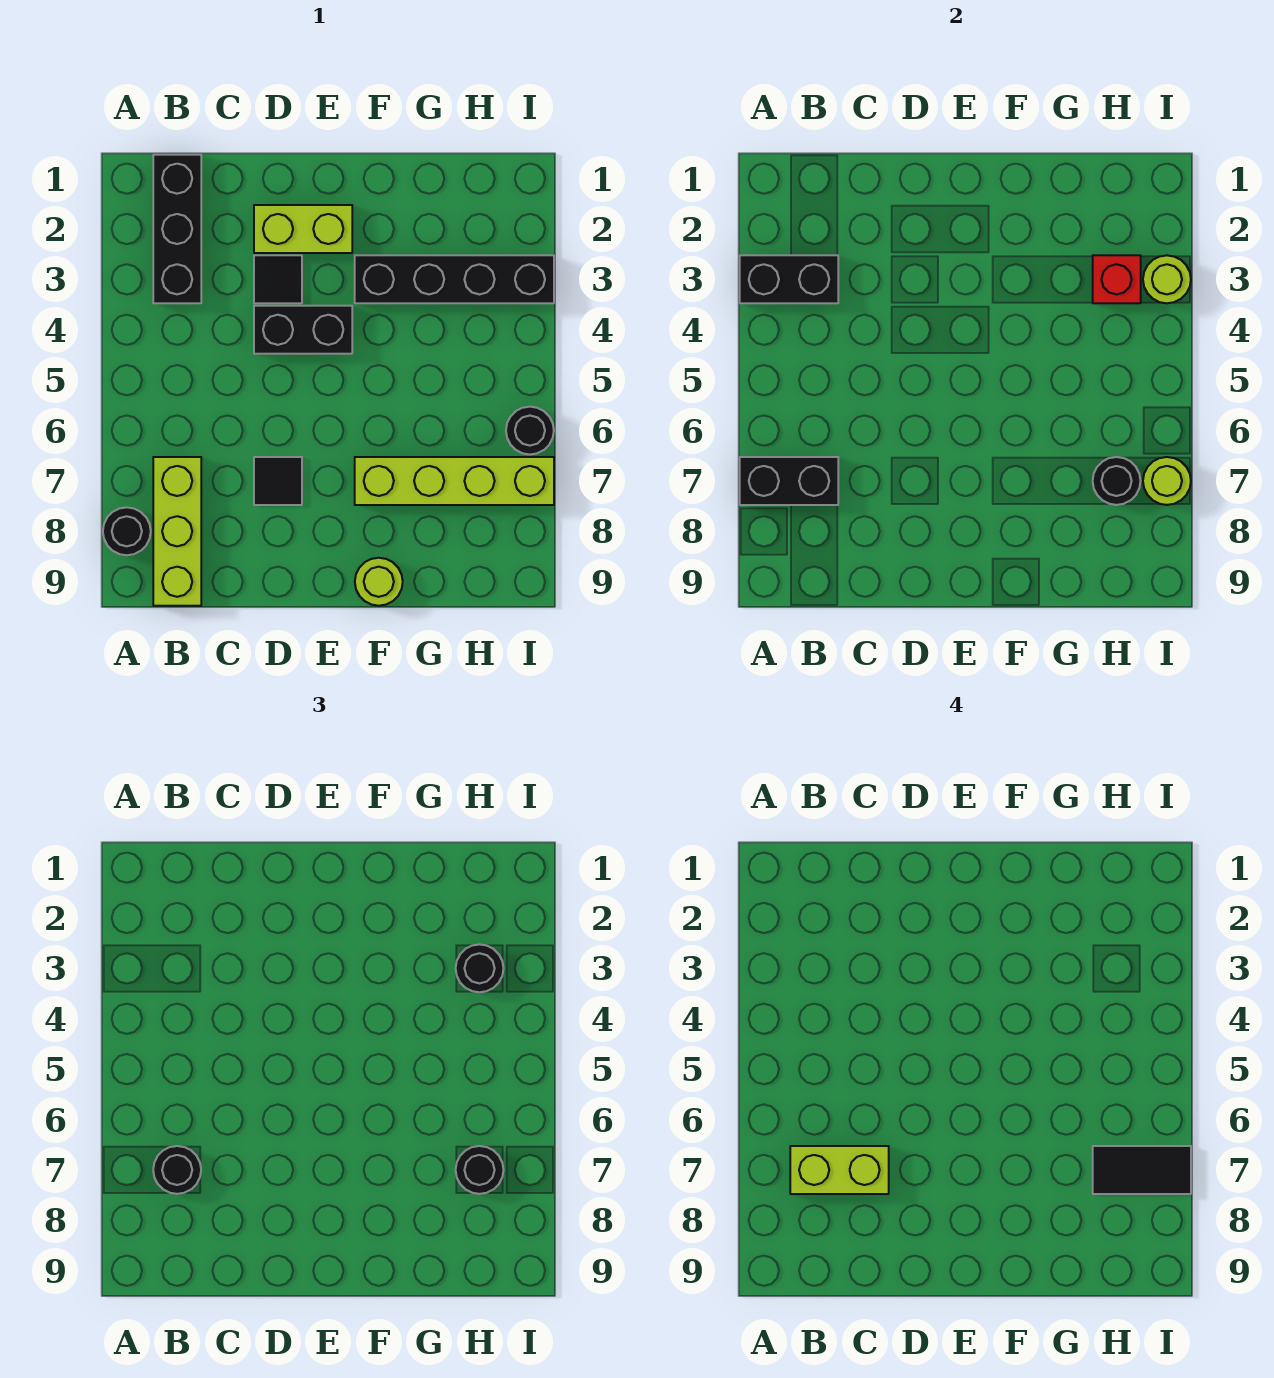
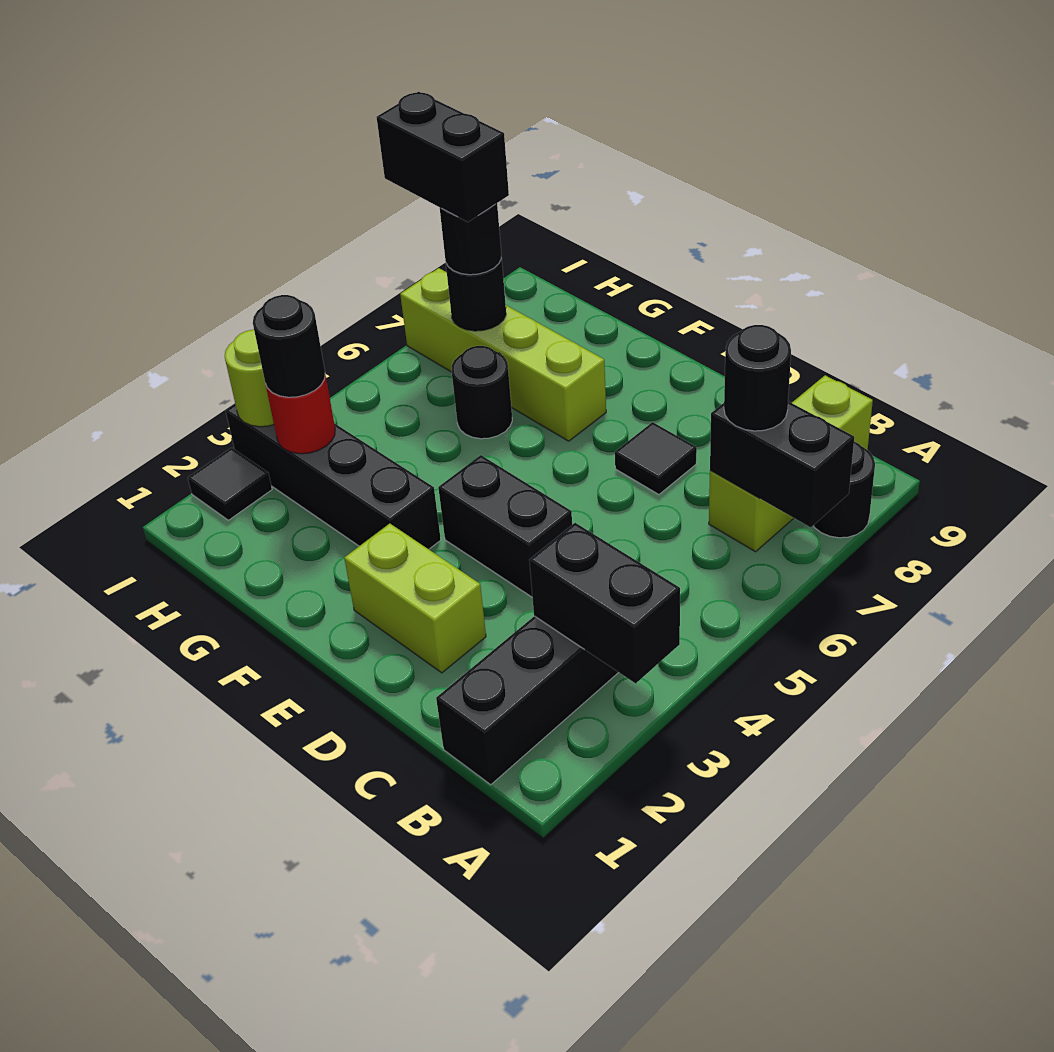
lime 1x2 brick [790,1146,889,1194] -> none
black 1x1 tile [254,255,302,303] -> black 1x1 tile moved to [188,448,272,520]
lime 1x1 round brick [355,558,403,606] -> none
red 1x1 brick [1093,255,1141,303] -> red 1x1 round brick [266,374,335,454]
black 1x2 tile [1093,1146,1191,1194] -> black 1x2 brick [377,92,509,222]
black 1x1 round brick [506,407,554,454] -> black 1x1 round brick moved to [452,346,512,439]
lime 1x1 round brick [1143,457,1191,505] -> none

